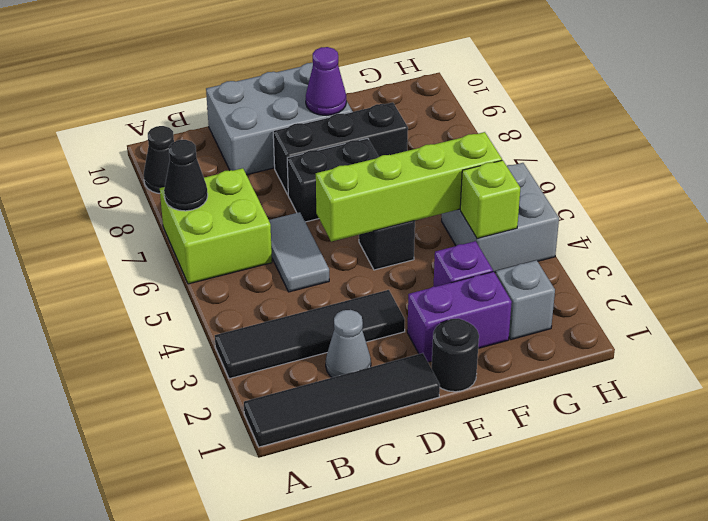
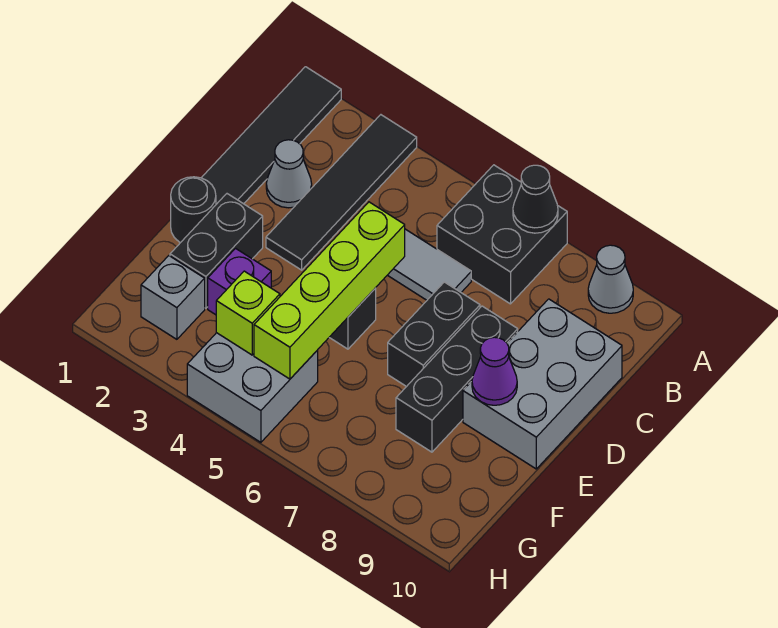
lime 2x2 brick [160,168,272,284] -> black 2x2 brick [437,165,567,304]
black 1x1 cone [144,126,174,193] -> grey 1x1 cone [588,245,633,313]
purple 1x2 brick [407,272,512,362] -> black 1x2 brick [170,194,263,308]

